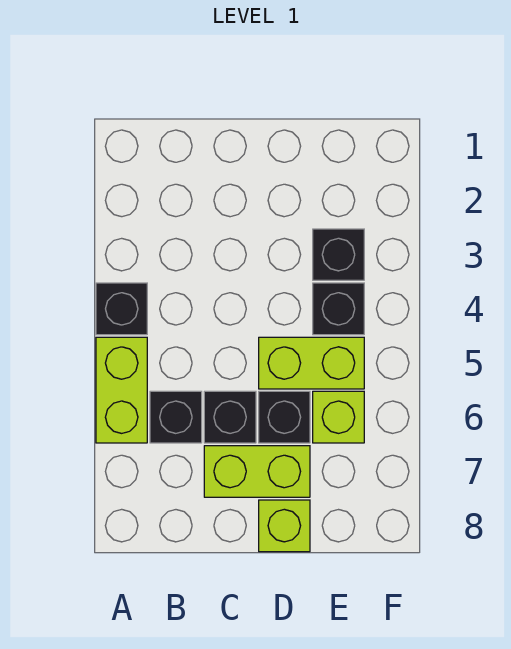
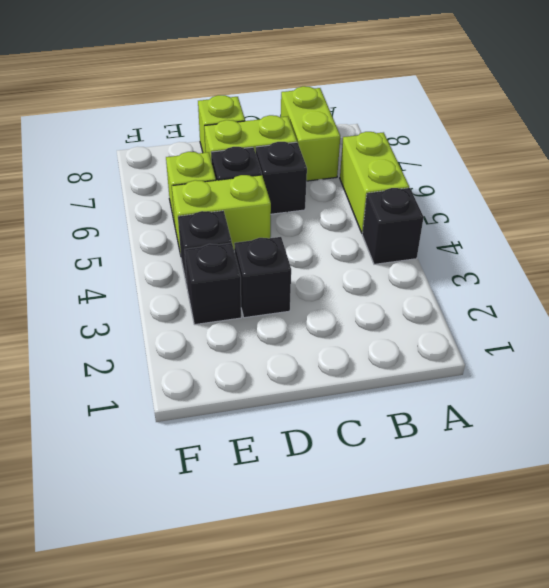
black 1x1 brick [150,391,202,443] -> black 1x1 brick moved to [234,237,291,318]
none -> lime 1x2 brick [281,86,340,181]

